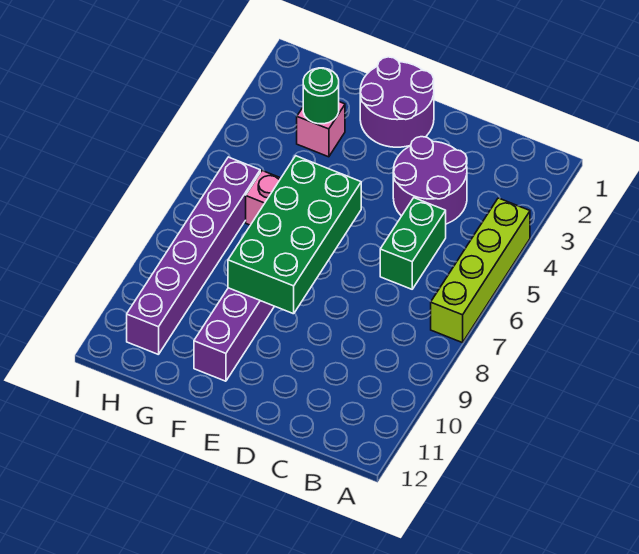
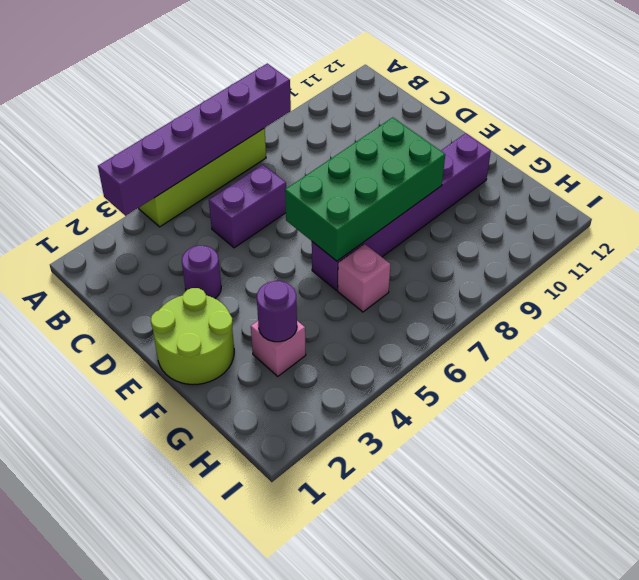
purple 2x2 round brick [393,137,467,224] -> purple 1x1 round brick [182,246,221,298]
green 1x2 brick [380,198,446,289] -> purple 1x2 brick [209,165,286,248]
purple 2x2 round brick [360,57,434,147] -> lime 2x2 round brick [151,288,234,385]
green 1x1 round brick [303,68,339,124] -> purple 1x1 round brick [257,281,297,342]
purple 1x6 brick [127,157,260,355] -> purple 1x6 brick moved to [98,63,291,216]

